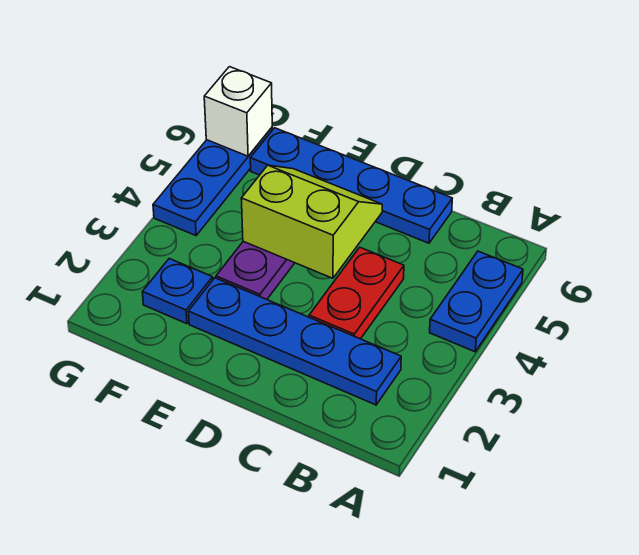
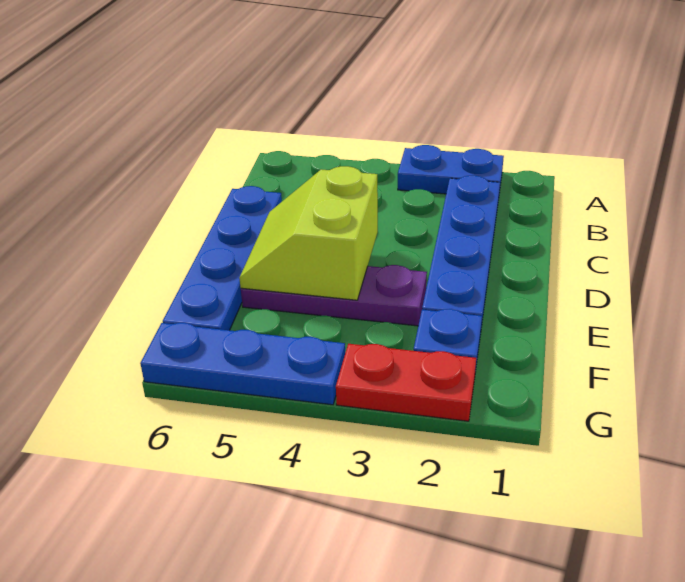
blue 1x2 plate [430,251,523,352] -> blue 1x2 plate moved to [398,145,504,194]
red 1x2 plate [309,247,404,339] -> red 1x2 plate moved to [336,344,476,421]
white 1x1 brick [204,67,272,156] -> none

